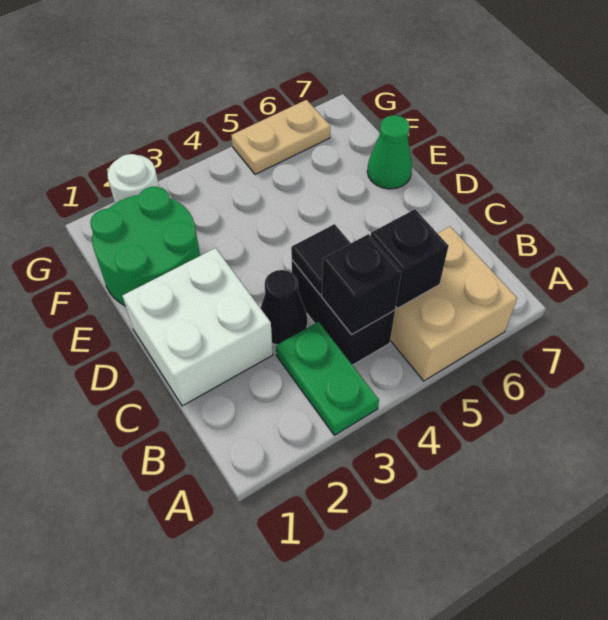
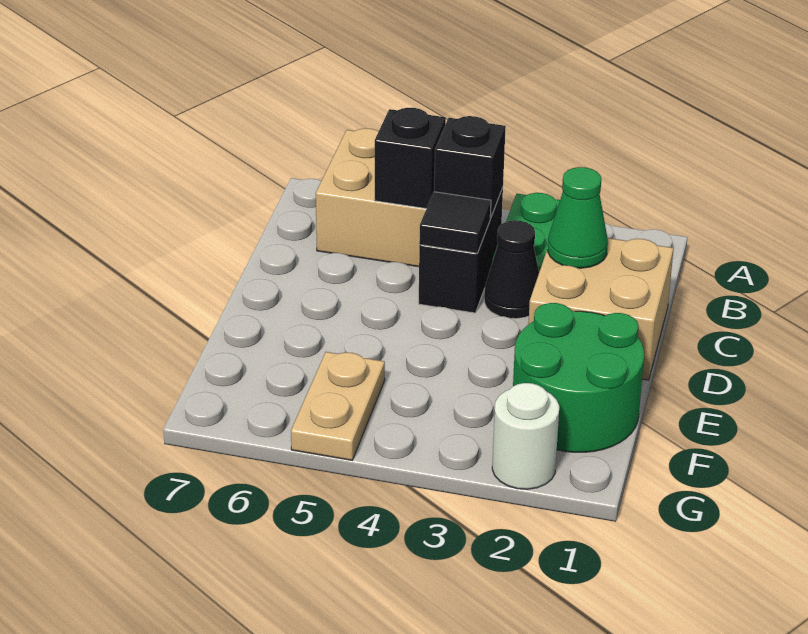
white 2x2 brick [123,248,273,406] -> tan 2x2 brick [528,238,674,380]
green 1x1 cone [367,115,412,189] -> green 1x1 cone moved to [548,167,608,268]
tan 1x2 plate [232,100,330,174] -> tan 1x2 plate turned to [291,352,385,460]

